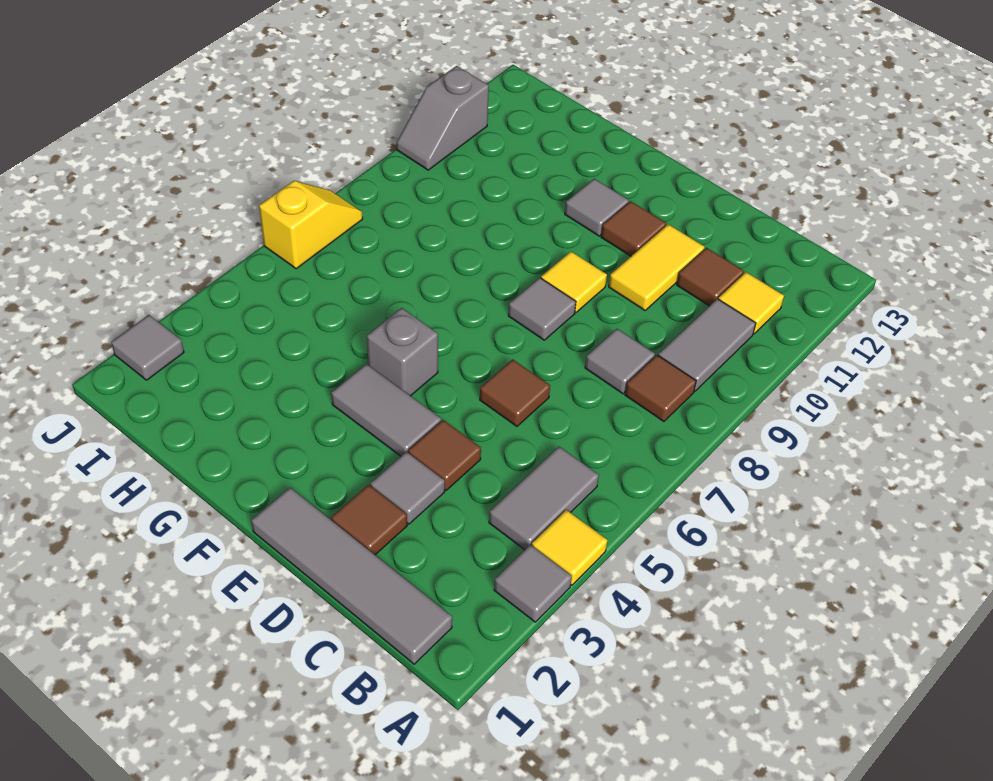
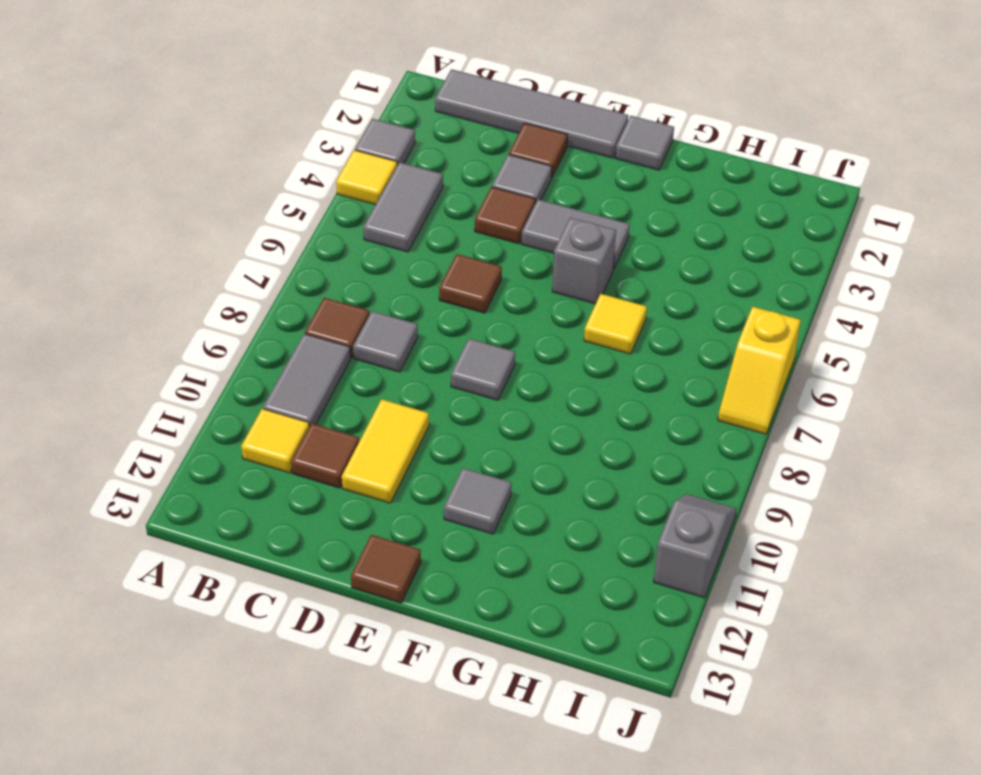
yellow 1x1 tile [541,252,607,312] -> yellow 1x1 tile moved to [584,294,647,354]
brown 1x1 tile [601,201,666,256] -> brown 1x1 tile moved to [351,535,421,603]
grey 1x1 tile [111,315,184,380] -> grey 1x1 tile moved to [615,116,674,170]

